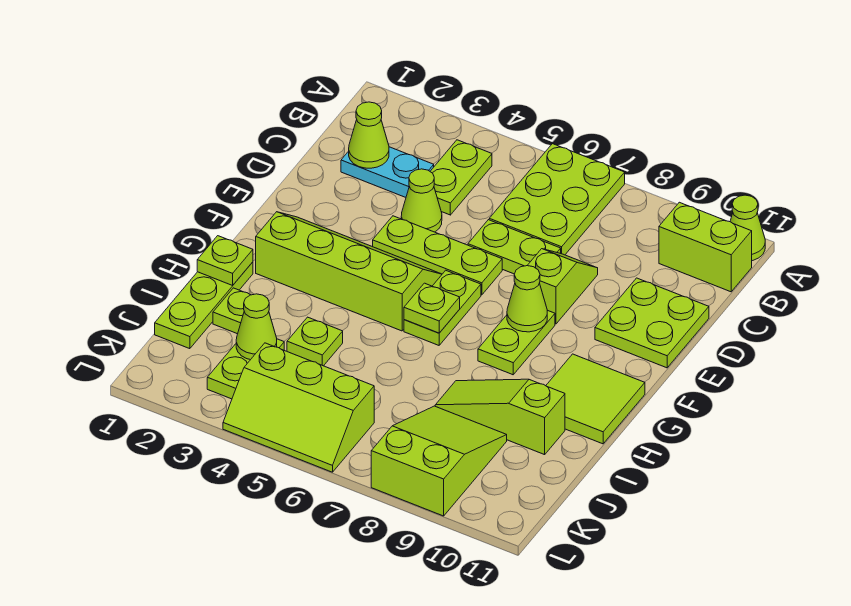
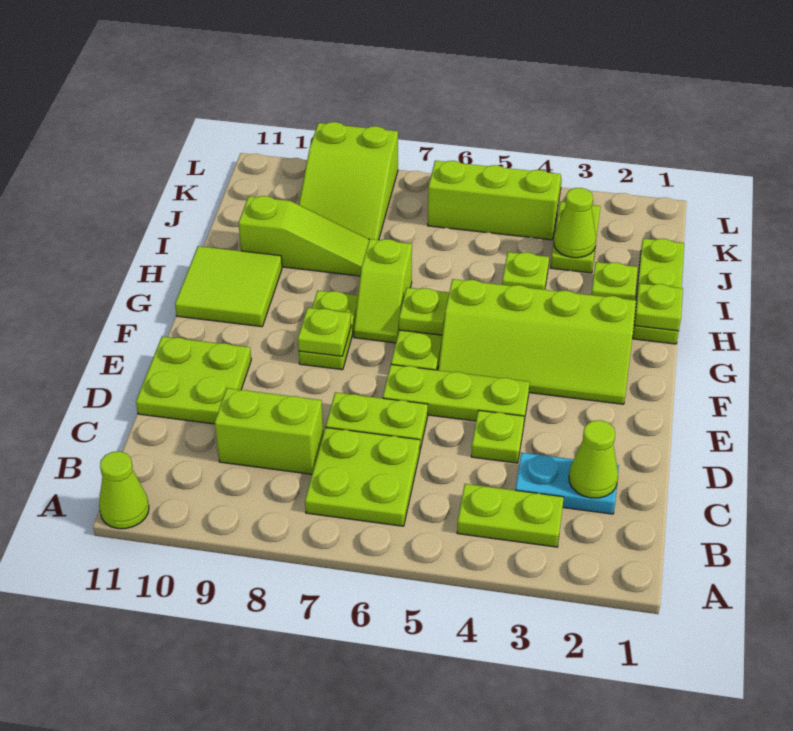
lime 2x3 plate [489,144,625,255] -> lime 2x2 plate [305,427,420,526]
lime 1x2 plate [430,140,492,215] -> lime 1x2 plate turned to [457,484,564,547]
lime 1x2 brick [659,202,752,292] -> lime 1x2 brick moved to [215,388,323,474]
lime 1x1 cone [401,169,442,232] -> lime 1x1 plate [471,410,524,463]
lime 1x2 slope [527,249,598,324] -> lime 1x2 slope moved to [354,239,412,343]
lime 1x1 cone [507,266,547,332] -> lime 1x1 plate [298,308,351,356]

